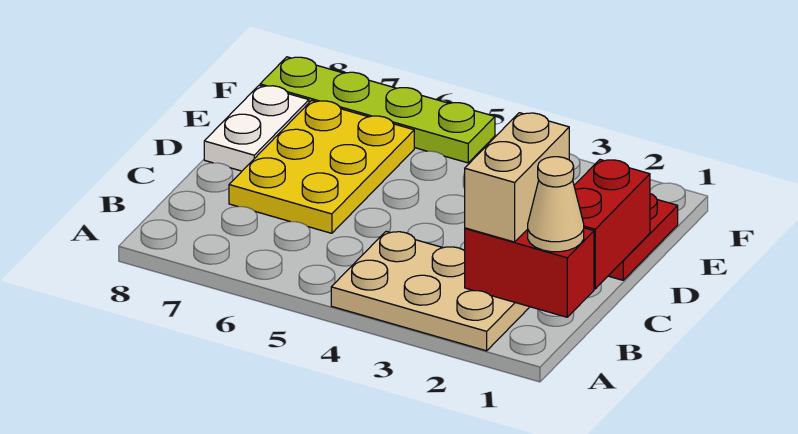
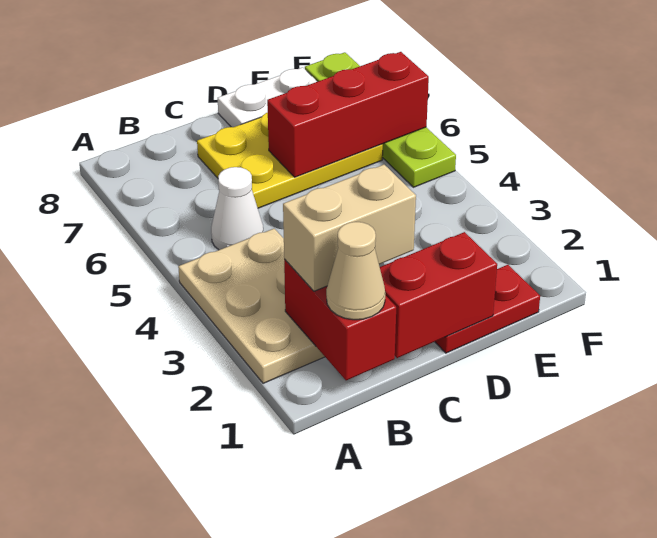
none -> white 1x1 cone [211,167,263,250]
none -> red 1x3 brick [267,52,429,177]

